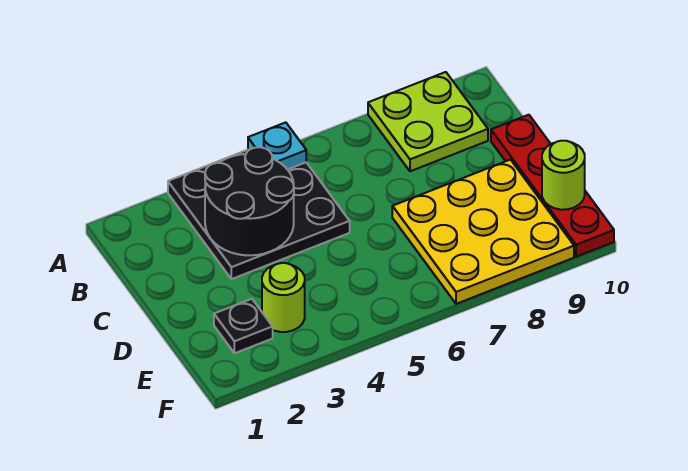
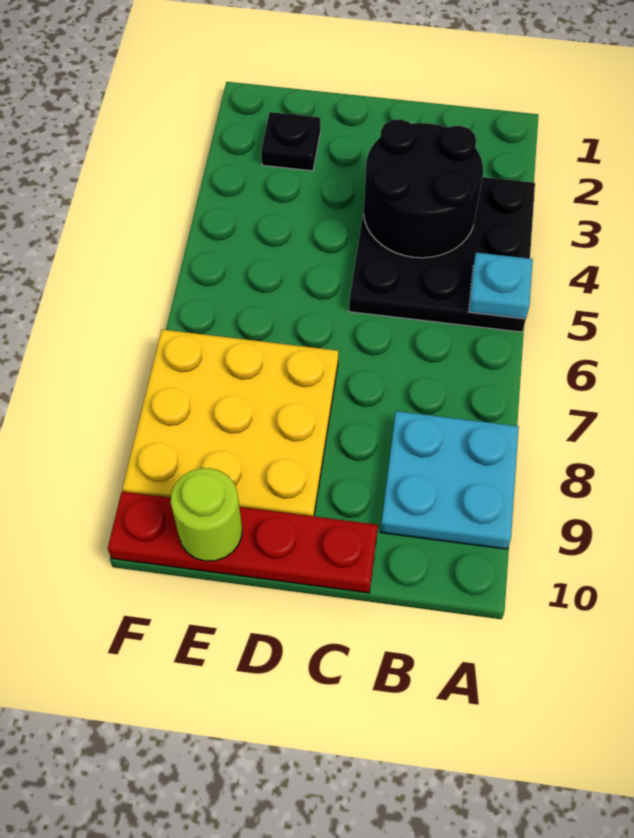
lime 2x2 plate [368,72,488,171] -> cyan 2x2 plate [381,411,519,549]
lime 1x1 round brick [262,263,305,332] -> none

